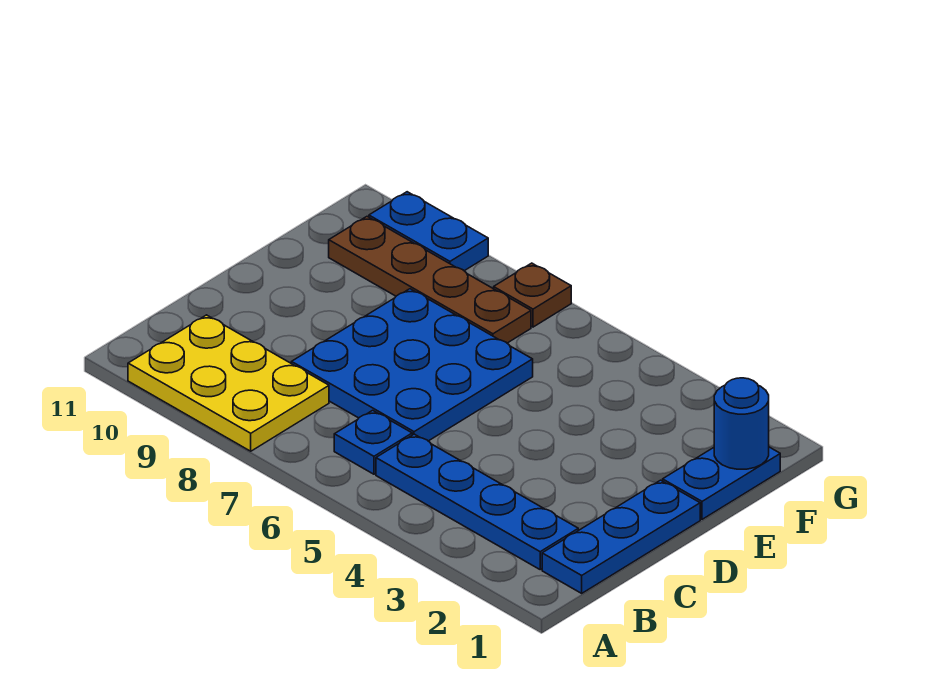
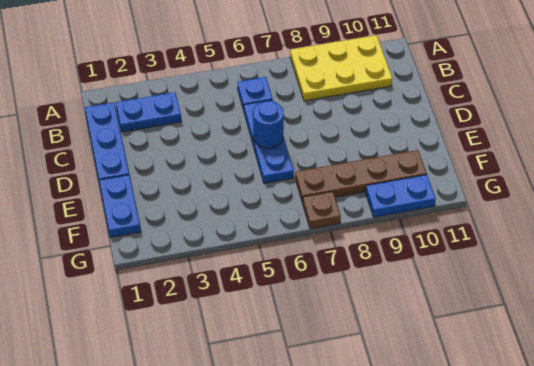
blue 1x4 plate [376,434,578,569] -> blue 1x2 plate [116,92,181,132]
blue 3x3 plate [291,289,533,441] -> blue 1x3 plate [244,100,294,183]
blue 1x1 round brick [714,378,769,469] -> blue 1x1 round brick moved to [253,101,284,149]

